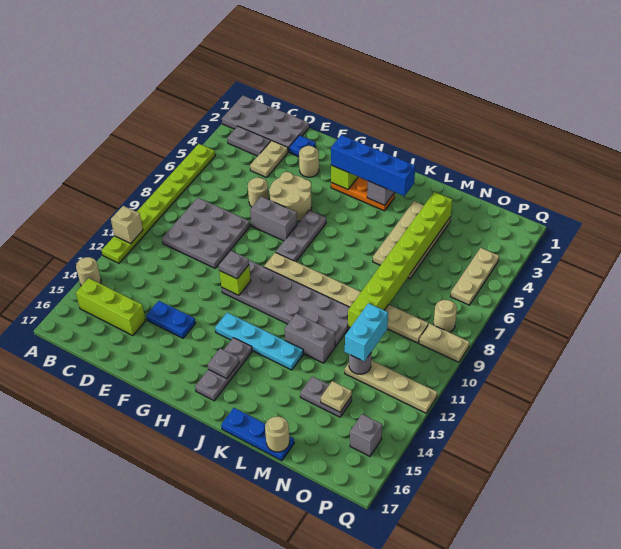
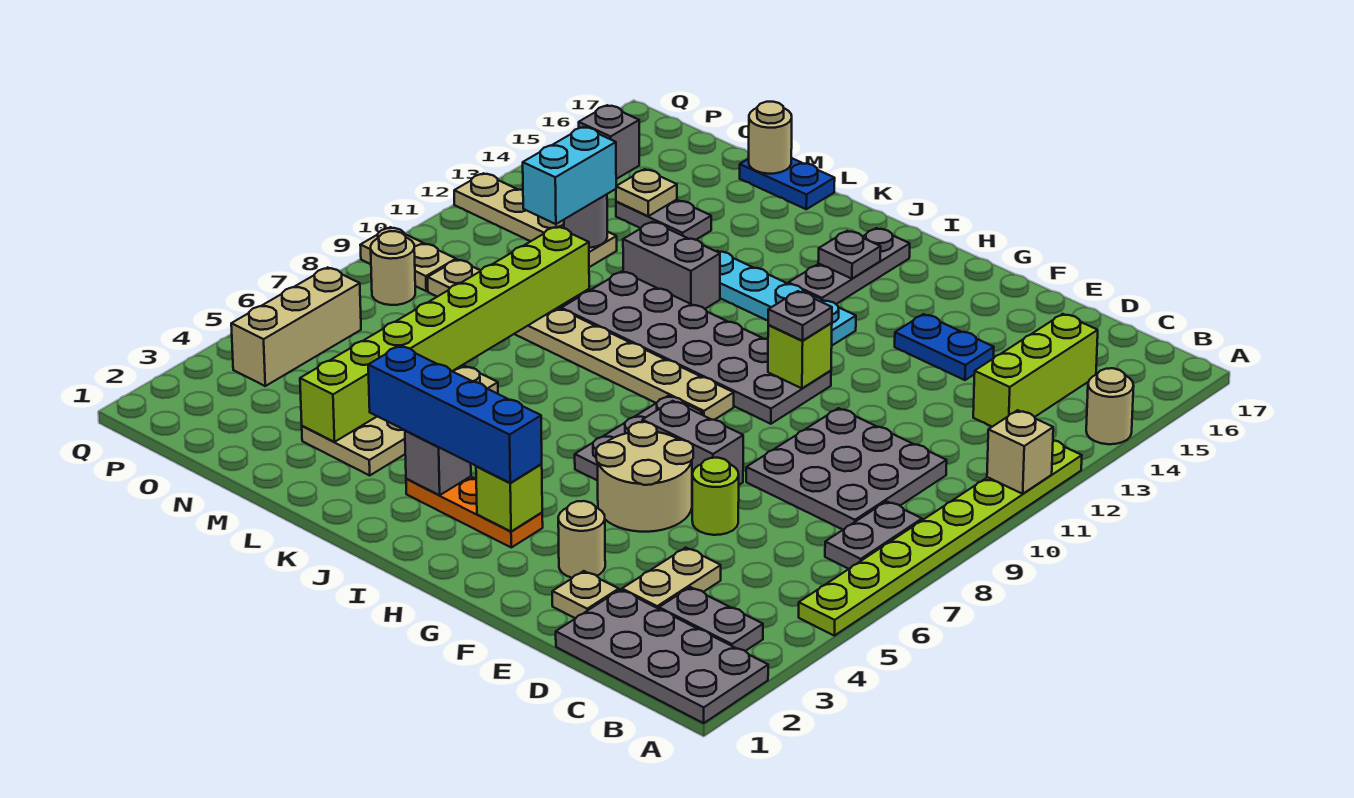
none -> grey 1x2 plate [825,501,922,569]
lime 1x3 brick [76,278,146,336] -> lime 1x3 brick turned to [973,314,1098,427]
blue 1x1 plate [289,135,316,156] -> tan 1x1 plate [552,571,619,618]
tan 1x1 round brick [248,177,269,207] -> lime 1x1 round brick [692,458,739,535]
blue 1x3 plate [221,408,294,461] -> blue 1x2 plate [740,158,835,209]
tan 1x3 plate [451,248,499,305] -> tan 1x3 brick [231,267,361,386]

